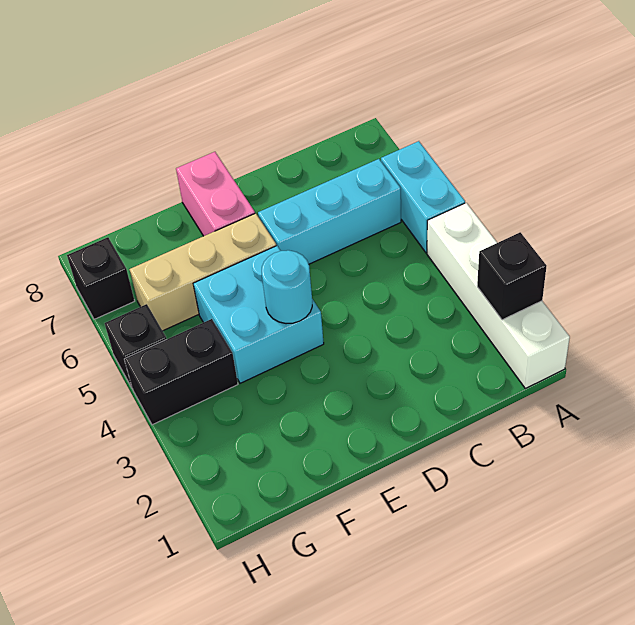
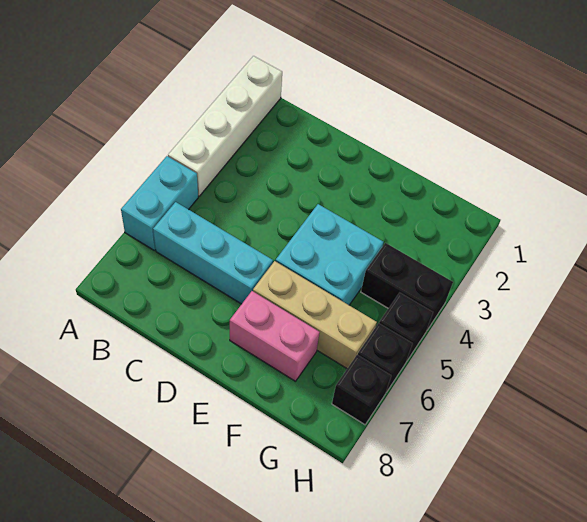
black 1x1 brick [477,232,546,320] -> black 1x1 brick moved to [358,323,413,392]
cyan 1x1 round brick [262,250,312,324] -> none
pink 1x2 brick [176,152,255,236] -> pink 1x2 brick turned to [230,291,320,381]

